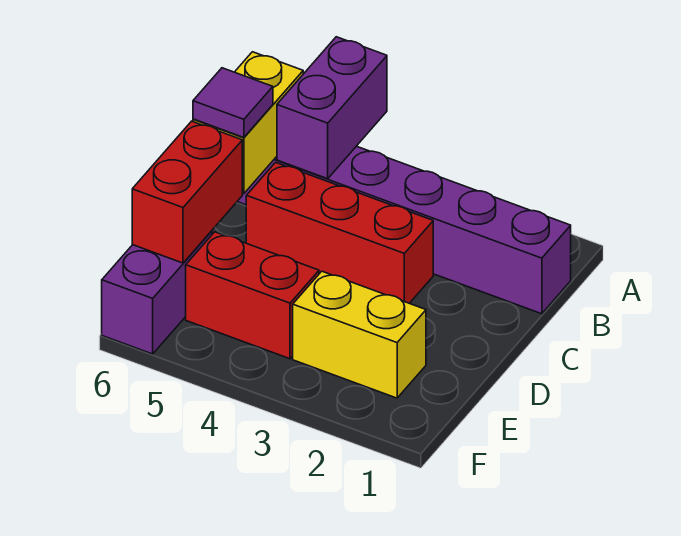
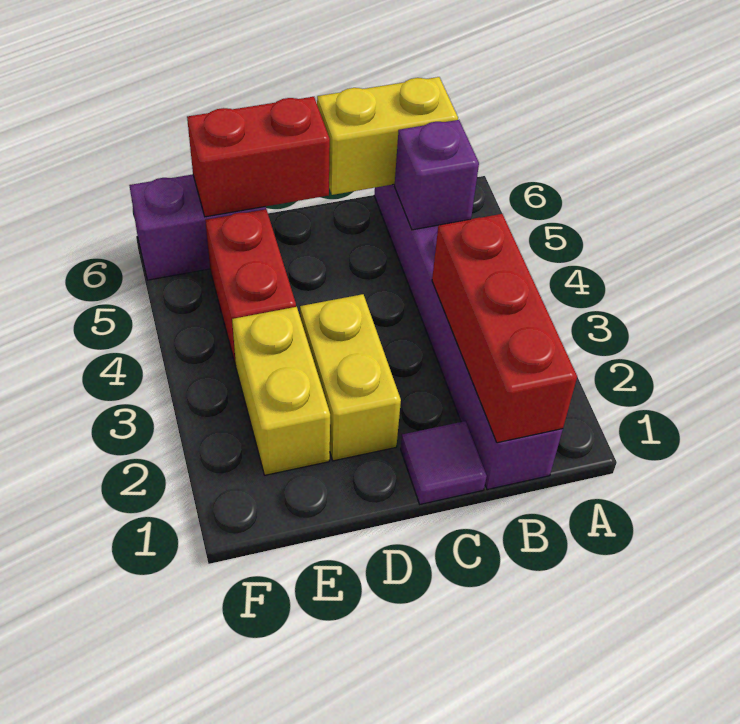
purple 1x2 brick [277,37,387,179] -> purple 1x1 brick [394,120,479,230]
red 1x3 brick [246,162,433,303] -> red 1x3 brick moved to [432,214,577,443]
purple 1x1 tile [193,68,273,138] -> purple 1x1 tile moved to [401,421,487,504]
none -> yellow 1x2 brick [300,294,401,461]

